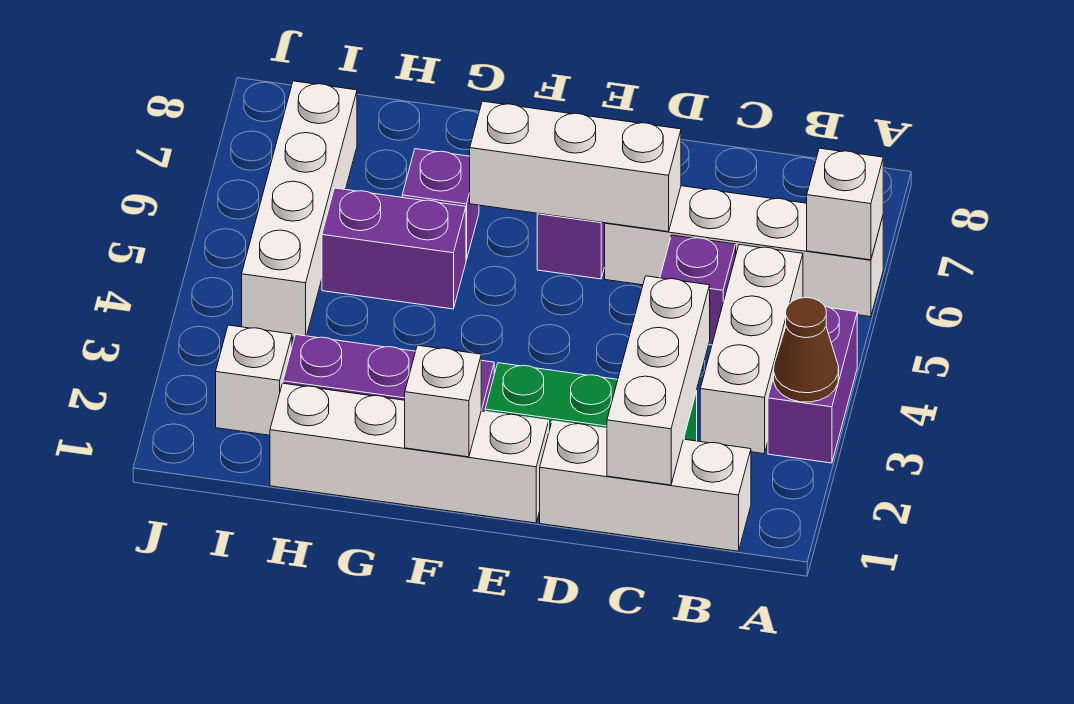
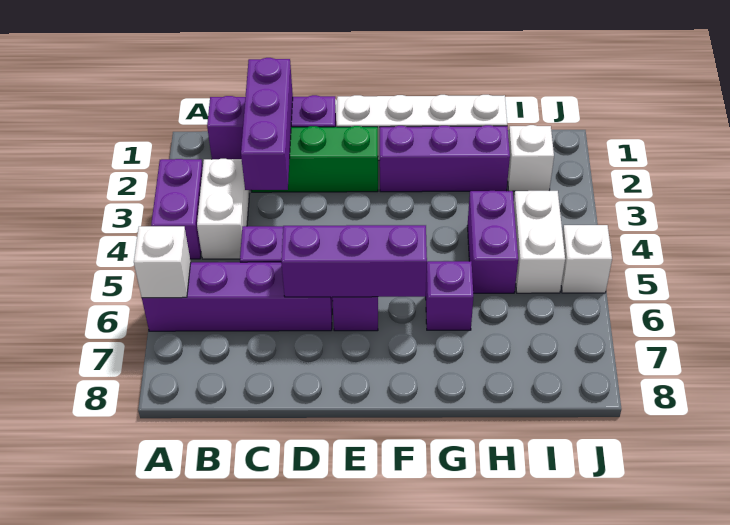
brown 1x1 cone [774,297,839,402] -> none
white 1x4 brick [605,186,883,317] -> purple 1x4 brick [142,262,333,331]
white 1x3 brick [540,421,751,551] -> purple 1x3 brick [207,95,336,159]
white 1x3 brick [700,245,803,454] -> white 1x2 brick [197,159,249,259]
white 1x3 brick [607,276,710,485] -> purple 1x3 brick [241,58,293,190]
white 1x3 brick [470,101,681,232] -> purple 1x3 brick [281,225,427,297]
white 1x1 brick [405,345,481,457] -> white 1x1 brick moved to [561,225,612,293]
purple 1x2 brick [322,188,466,309] -> purple 1x2 brick turned to [467,191,518,293]
white 1x4 brick [242,81,357,337] -> white 1x2 brick [514,191,565,293]

